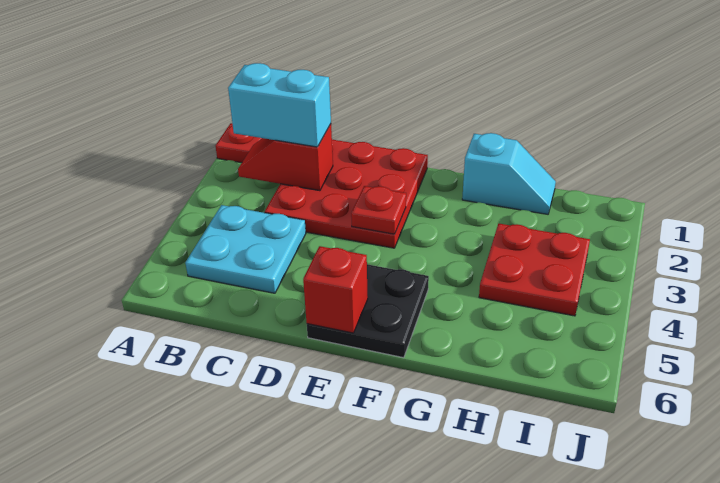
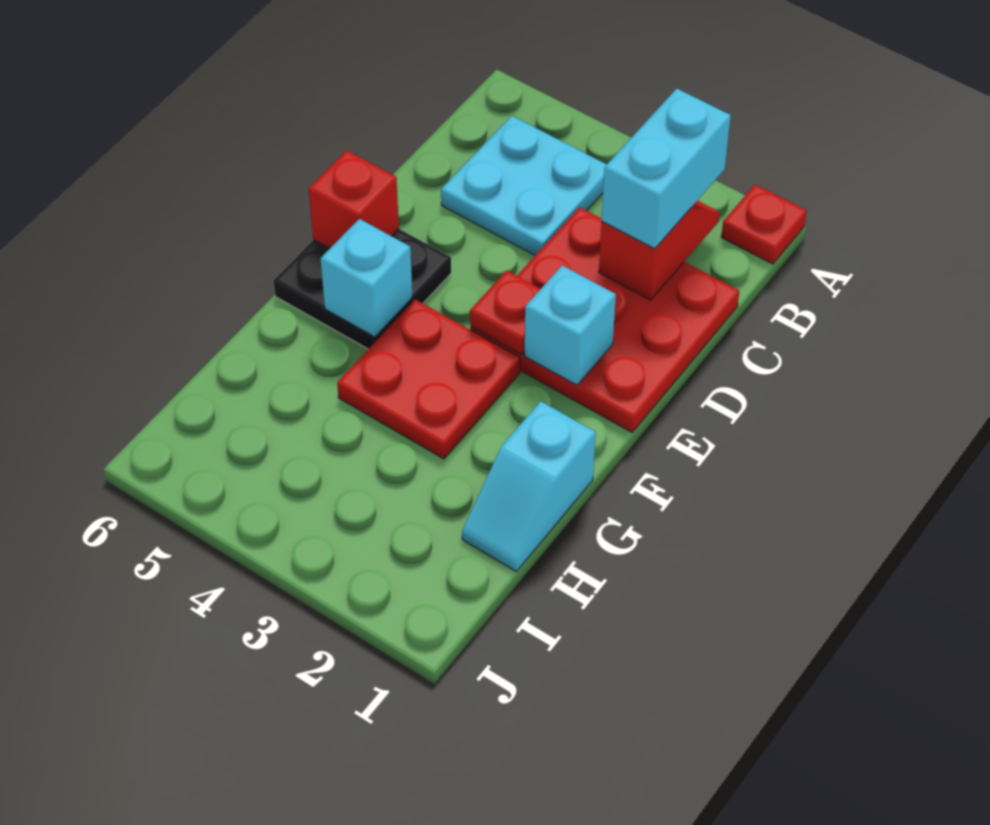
none -> cyan 1x1 brick [525,266,616,385]
none -> cyan 1x1 brick [321,219,412,337]
red 2x2 plate [479,224,590,316] -> red 2x2 plate moved to [337,300,520,459]

